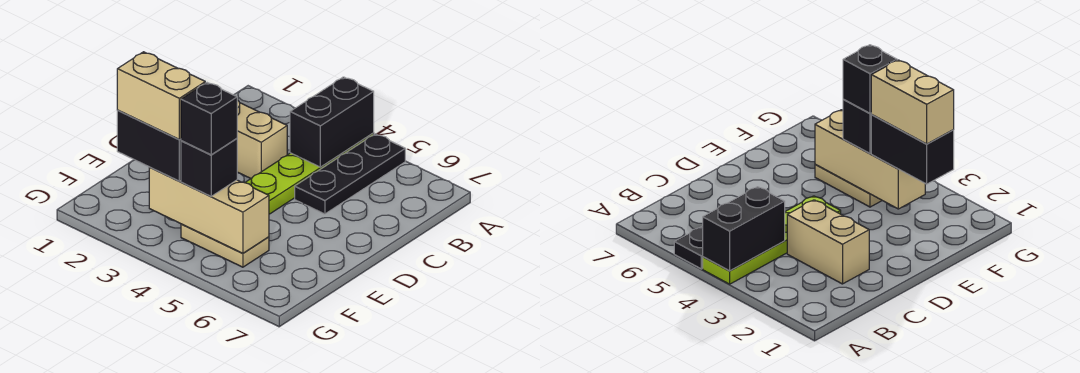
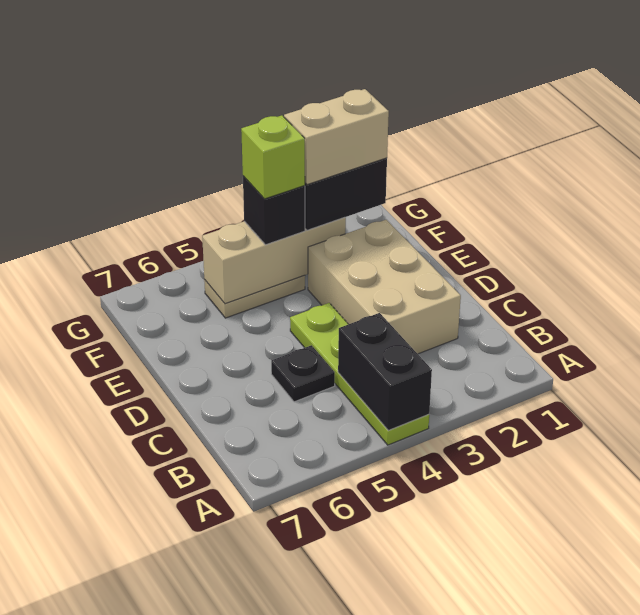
black 1x3 plate [295,134,405,214] -> black 1x1 plate [271,345,335,402]
tan 1x2 brick [237,100,287,178] -> tan 2x3 brick [308,220,461,354]
black 1x1 brick [181,83,237,155] -> lime 1x1 brick [241,115,305,199]

